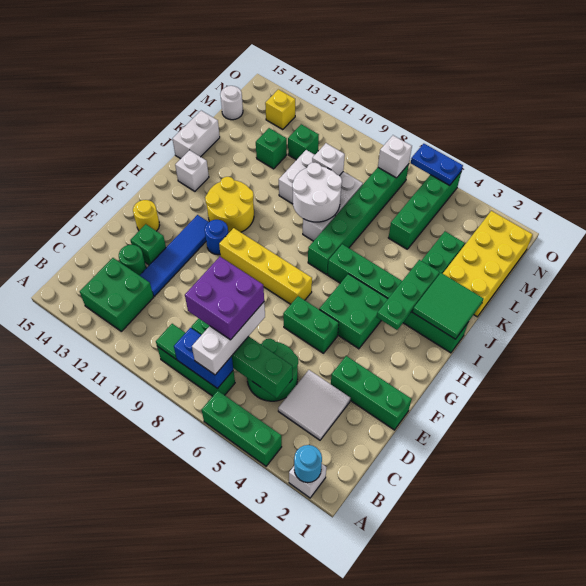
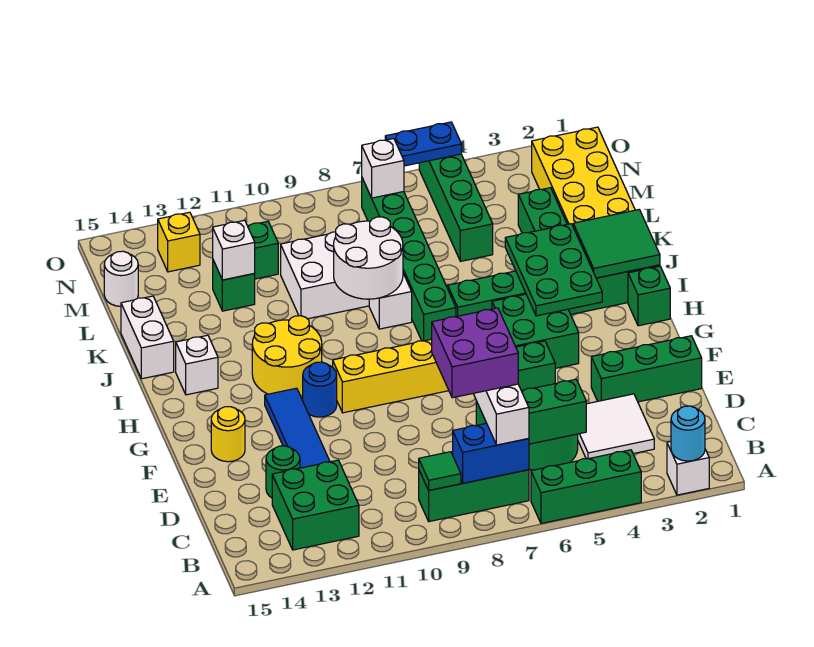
green 1x4 brick [191,318,292,398] -> green 1x3 brick [476,379,586,444]
green 1x1 brick [130,224,166,265] -> green 1x1 brick moved to [628,266,670,326]
green 1x3 plate [377,260,440,330] -> green 2x3 plate [505,224,602,316]
white 1x1 brick [312,143,345,176] -> white 1x1 brick moved to [213,220,255,280]

